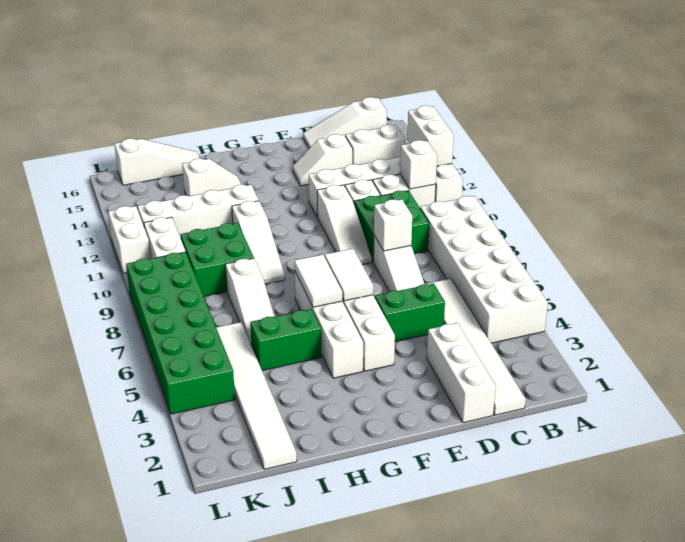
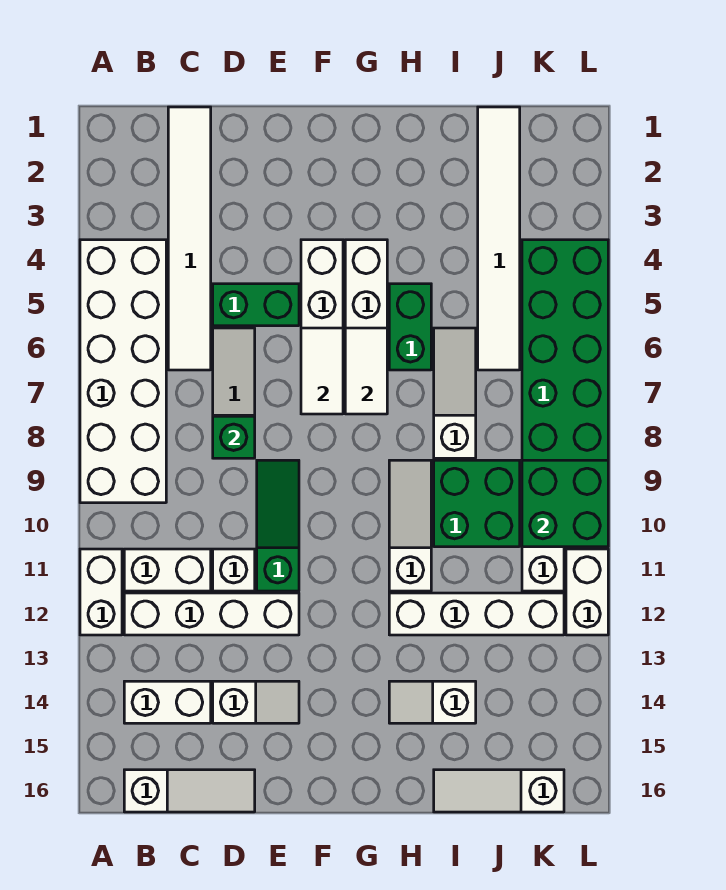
white 1x2 brick [407,106,454,166] -> none
white 1x1 brick [400,140,437,189] -> none
green 2x2 brick [354,191,429,262] -> green 2x2 brick moved to [522,460,608,547]
white 1x3 brick [427,323,496,423] -> none
white 1x1 brick [374,199,412,251] -> green 1x1 brick [213,416,255,458]
white 1x3 slope [317,185,372,265] -> green 1x3 slope [257,460,299,591]
green 1x2 brick [250,309,322,370] -> green 1x2 brick turned to [389,284,431,370]

